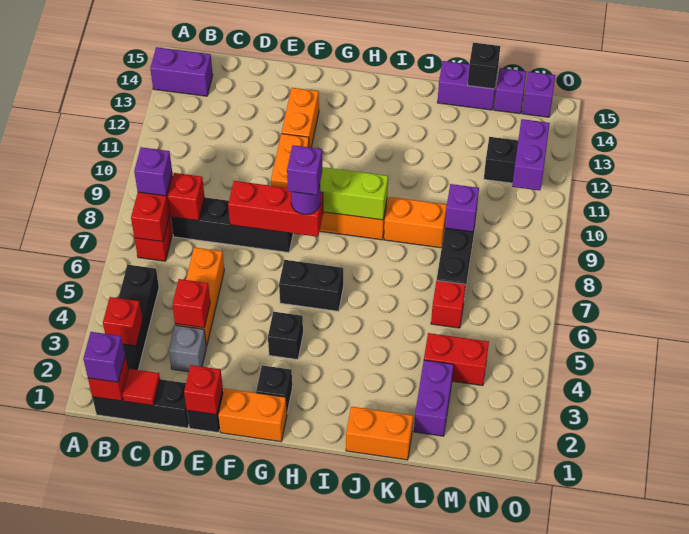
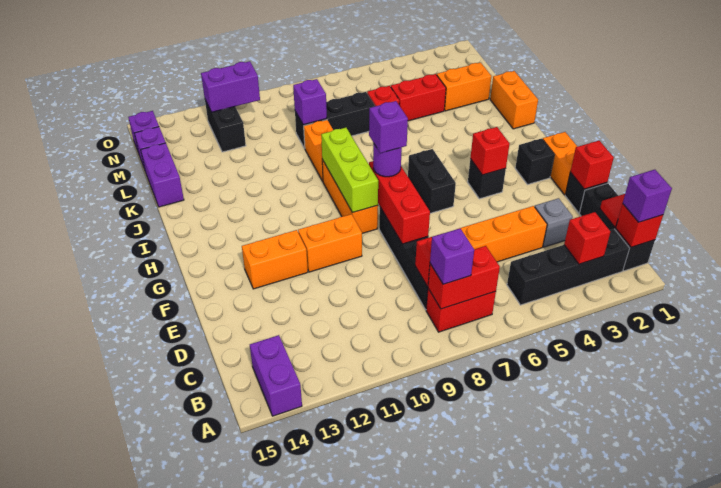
red 1x1 brick [172,279,210,328] -> red 1x1 brick moved to [470,127,510,175]
purple 1x2 brick [414,360,454,436] -> orange 1x2 brick [437,63,491,111]
red 1x2 brick [424,333,489,386] -> red 1x2 brick turned to [391,74,446,121]
black 1x1 brick [468,43,500,89] -> none

